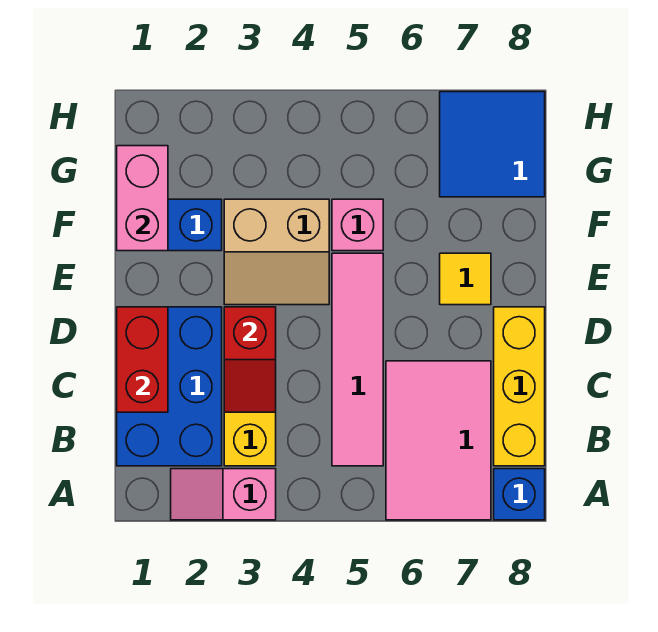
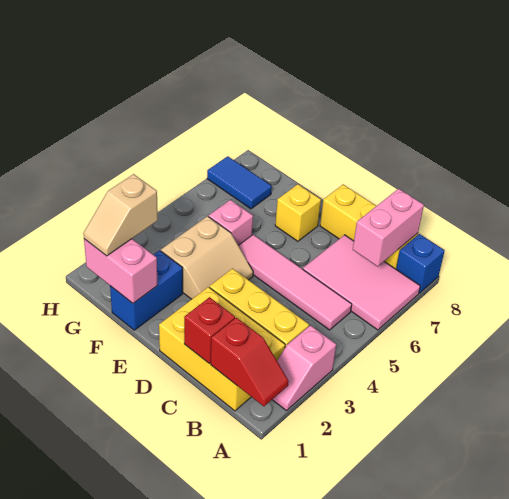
blue 2x3 brick [117,307,222,466] -> yellow 2x3 brick [159,287,285,411]
none -> pink 1x2 brick [353,189,424,266]
red 1x2 brick [117,307,168,412] -> red 1x1 brick [184,297,235,363]
red 1x2 slope [224,307,276,412] -> red 1x2 slope moved to [211,318,289,406]
yellow 1x1 tile [440,253,491,305] -> yellow 1x1 brick [275,184,321,241]
none -> tan 1x2 slope [83,174,158,256]
blue 2x2 tile [440,92,545,197] -> blue 1x2 tile [207,156,272,209]

